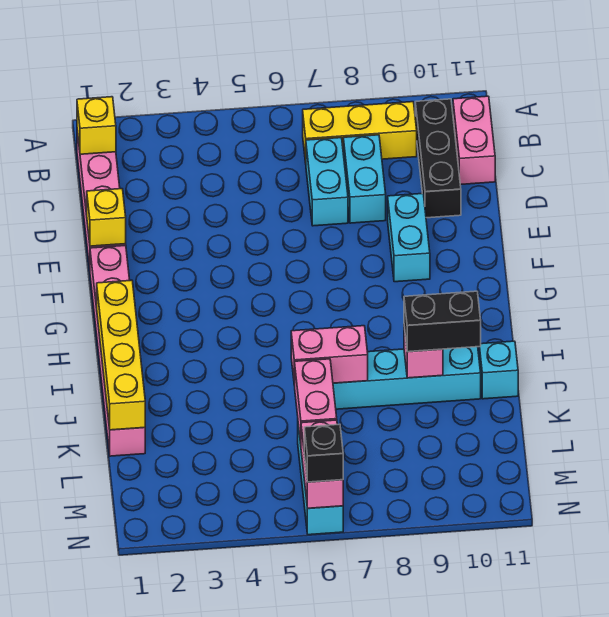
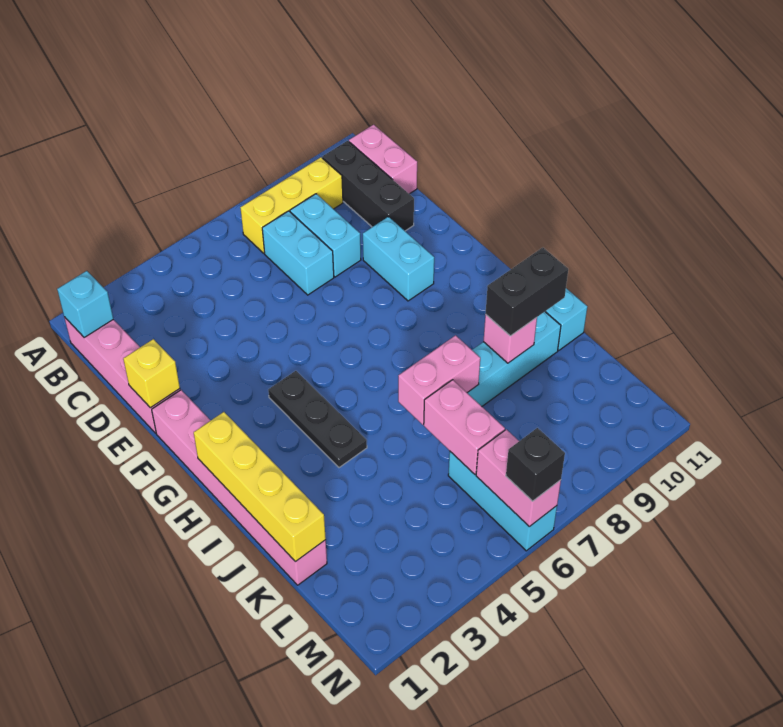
yellow 1x1 brick [77,97,116,154] -> cyan 1x1 brick [57,271,113,338]
none -> black 1x3 plate [268,371,367,468]

